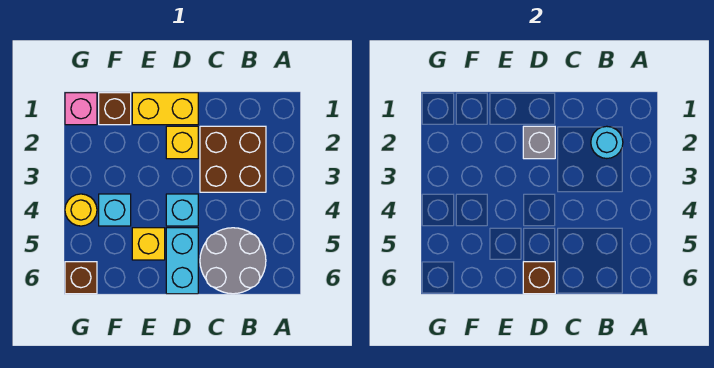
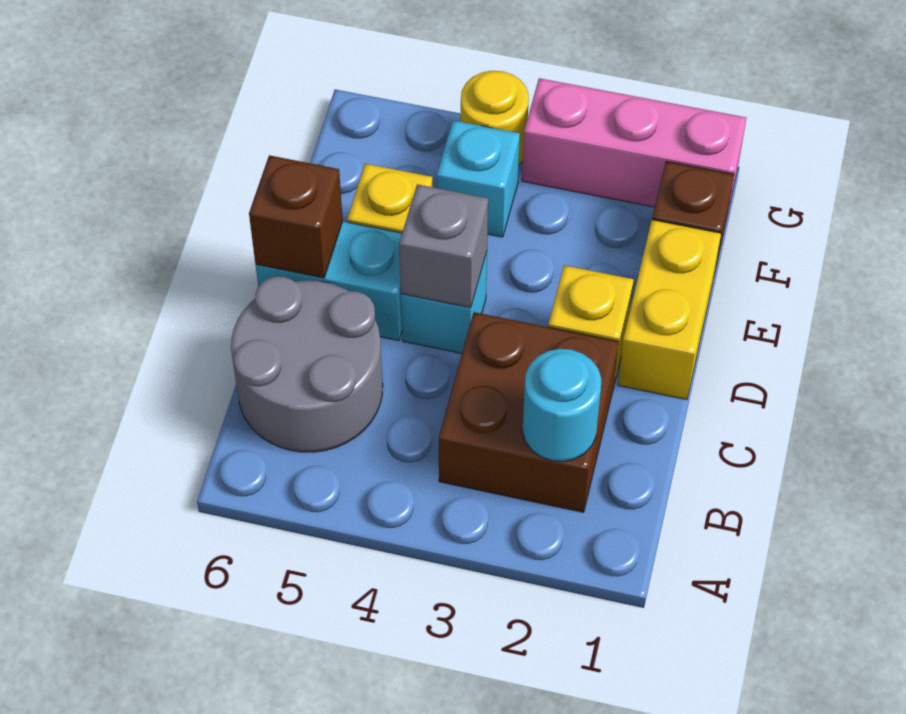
grey 1x1 brick [523,126,555,159] -> grey 1x1 brick moved to [399,184,488,308]
pink 1x1 brick [65,93,97,125] -> pink 1x3 brick [522,78,746,215]
brown 1x1 brick [65,262,97,294] -> none

